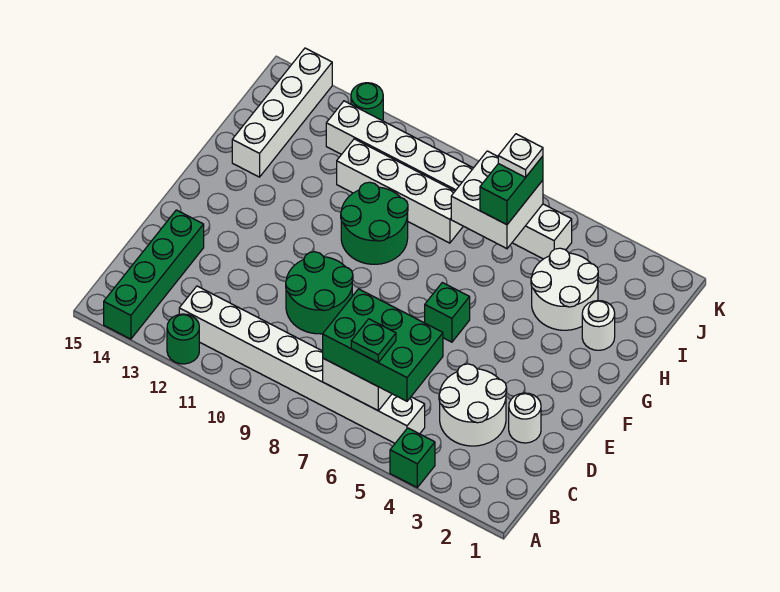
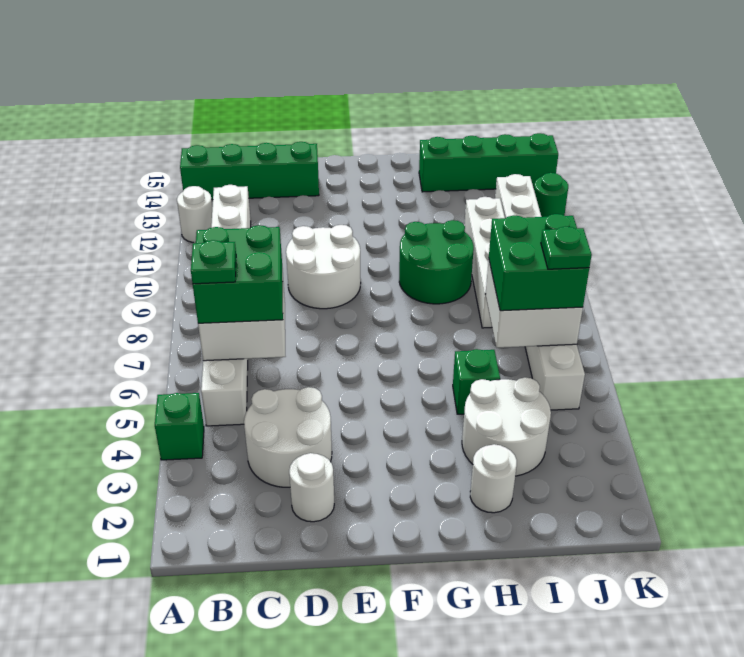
green 1x1 round brick [167,314,199,364] -> white 1x1 round brick [177,186,212,243]
green 2x3 brick [323,289,443,401] -> green 2x2 brick [193,225,283,323]
green 2x2 round brick [286,252,353,334] -> white 2x2 round brick [286,225,361,309]
green 1x1 brick [425,283,470,342] -> green 1x1 brick moved to [453,349,500,414]
white 1x4 brick [232,48,332,177] -> green 1x4 brick [419,133,558,192]
green 1x2 brick [480,156,543,225] -> green 2x2 brick [489,214,589,311]
white 1x1 plate [498,134,543,178] -> green 1x1 plate [541,227,592,269]

